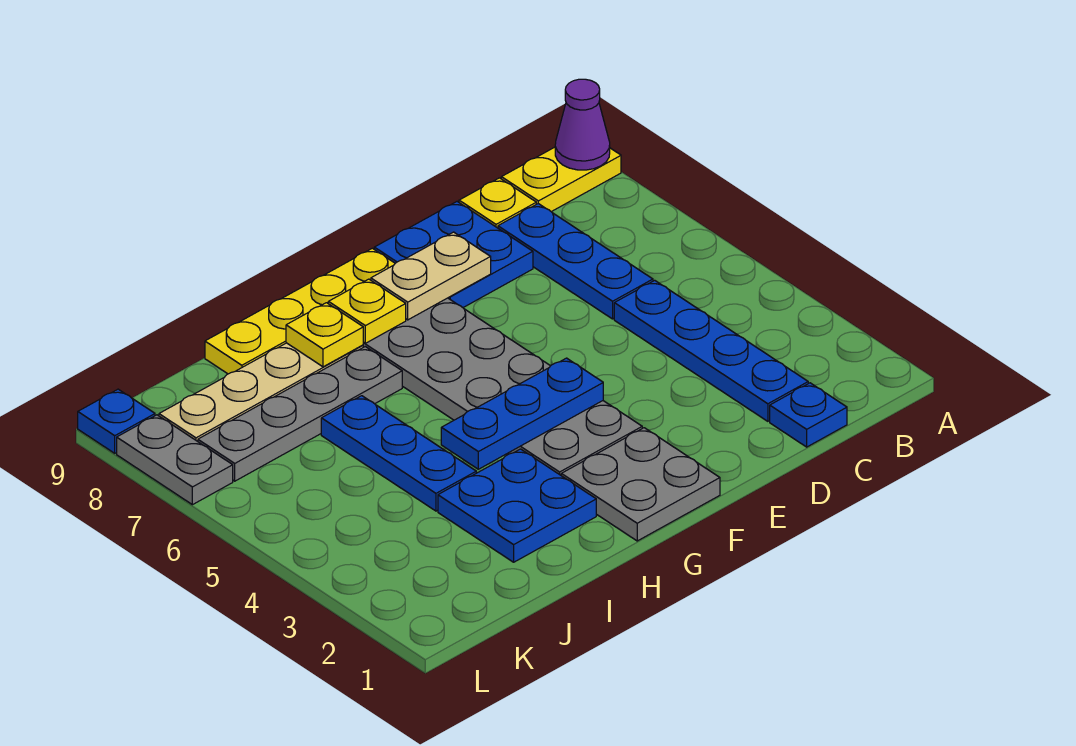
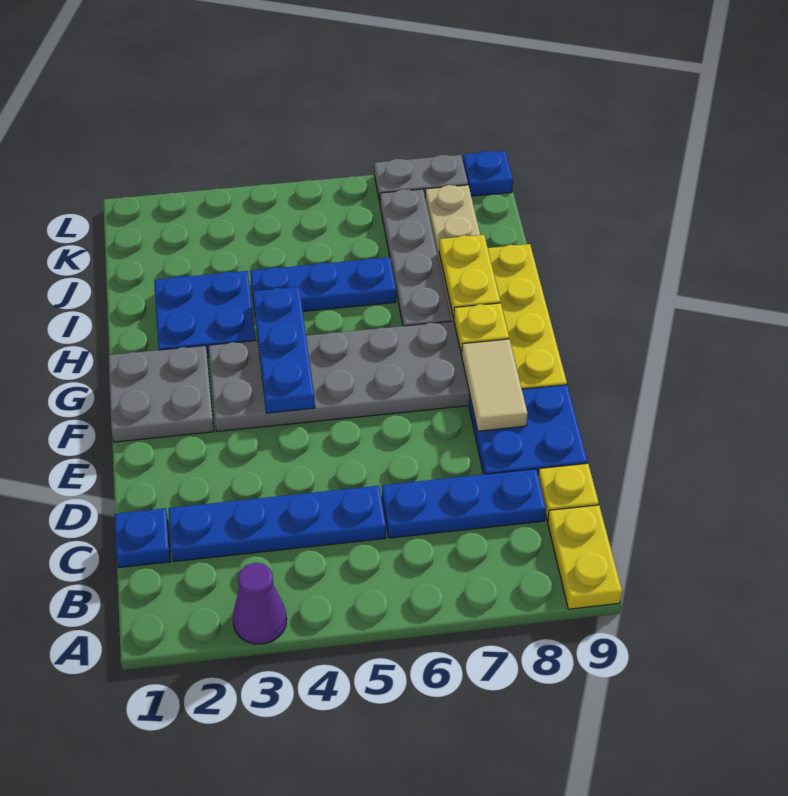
purple 1x1 cone [555,79,610,170] -> purple 1x1 cone moved to [233,563,287,644]
tan 1x2 plate [371,232,491,320] -> tan 1x2 tile [462,339,528,431]
yellow 1x1 plate [286,303,363,367] -> yellow 1x2 plate [439,235,500,319]

